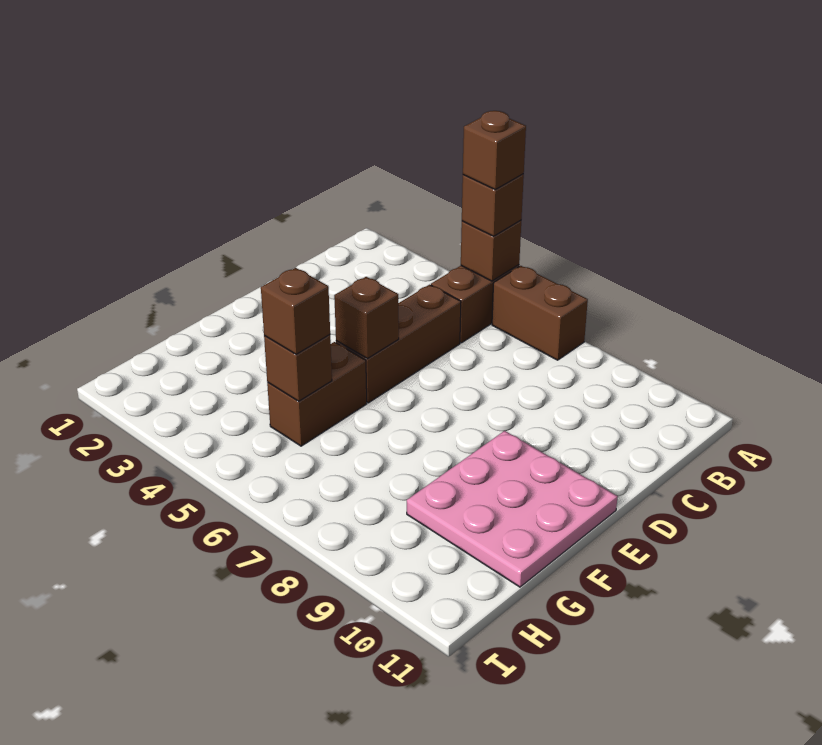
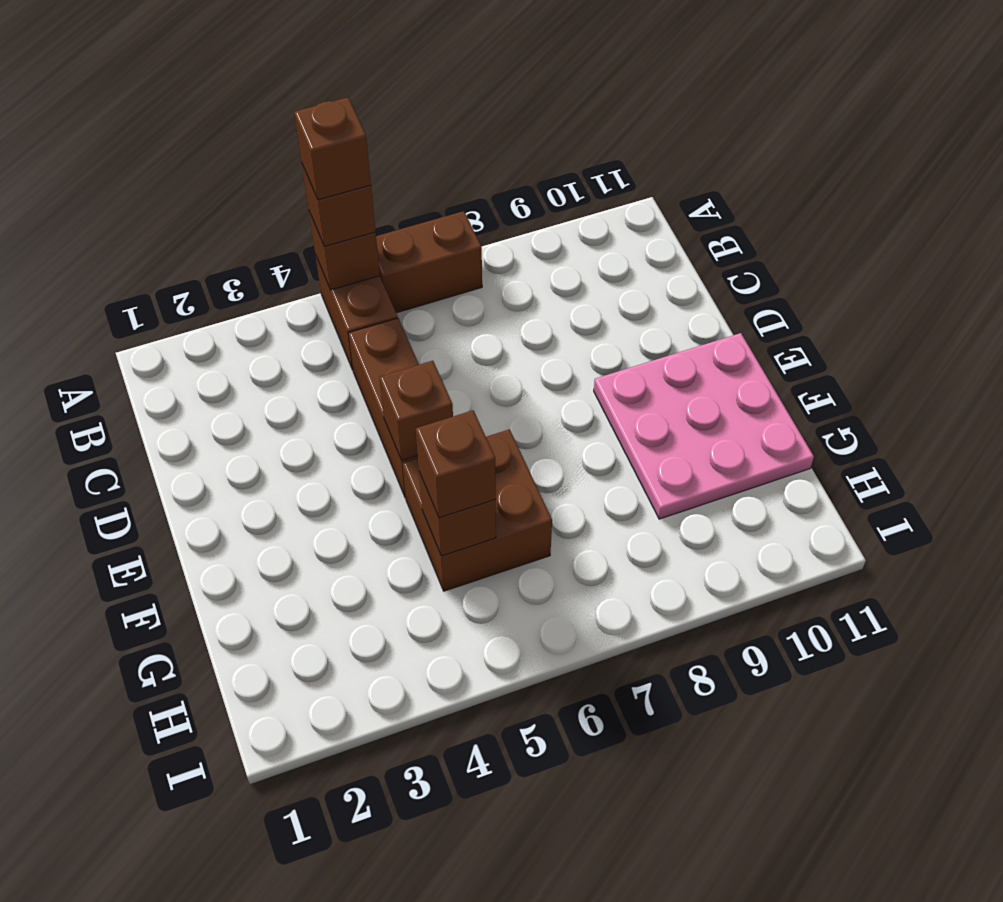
brown 1x2 brick [267,342,367,446] -> brown 2x2 brick [403,429,552,591]

